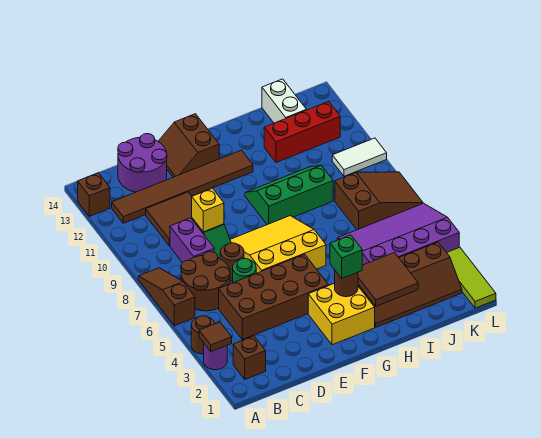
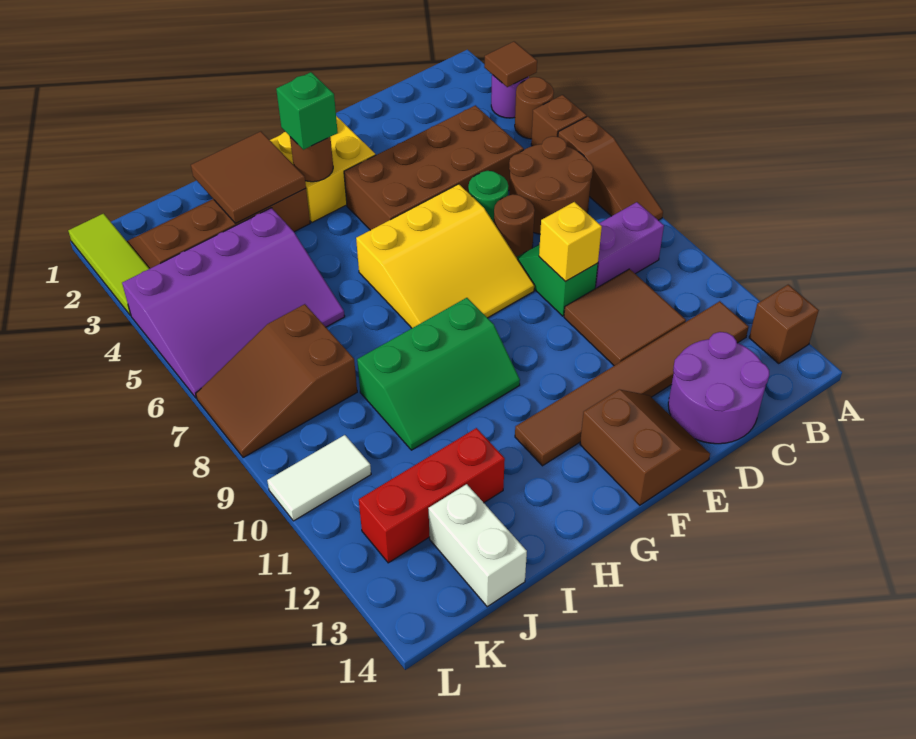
brown 1x1 brick [233,336,266,379] -> brown 1x1 brick moved to [531,95,587,146]
purple 1x2 brick [170,218,214,263] -> purple 1x2 brick turned to [595,202,664,289]

